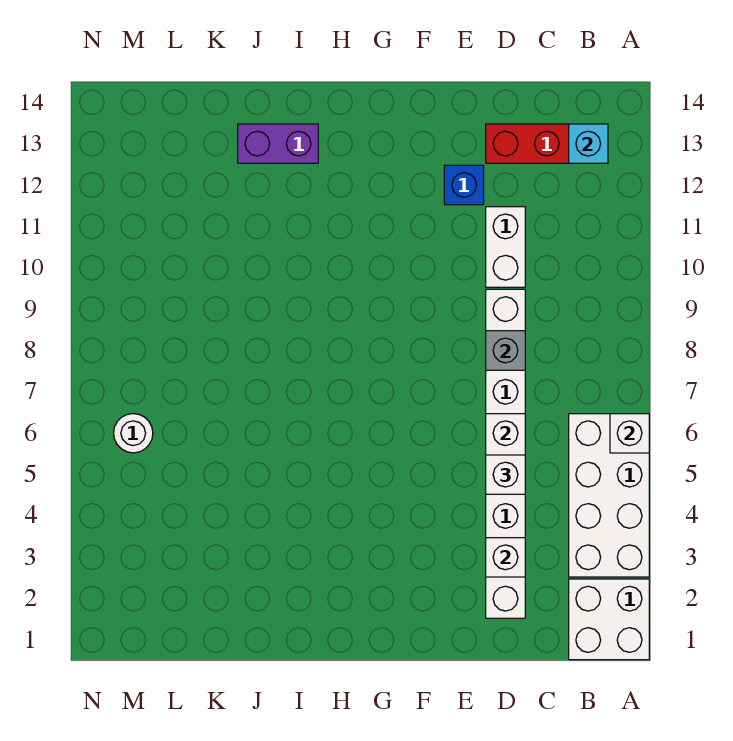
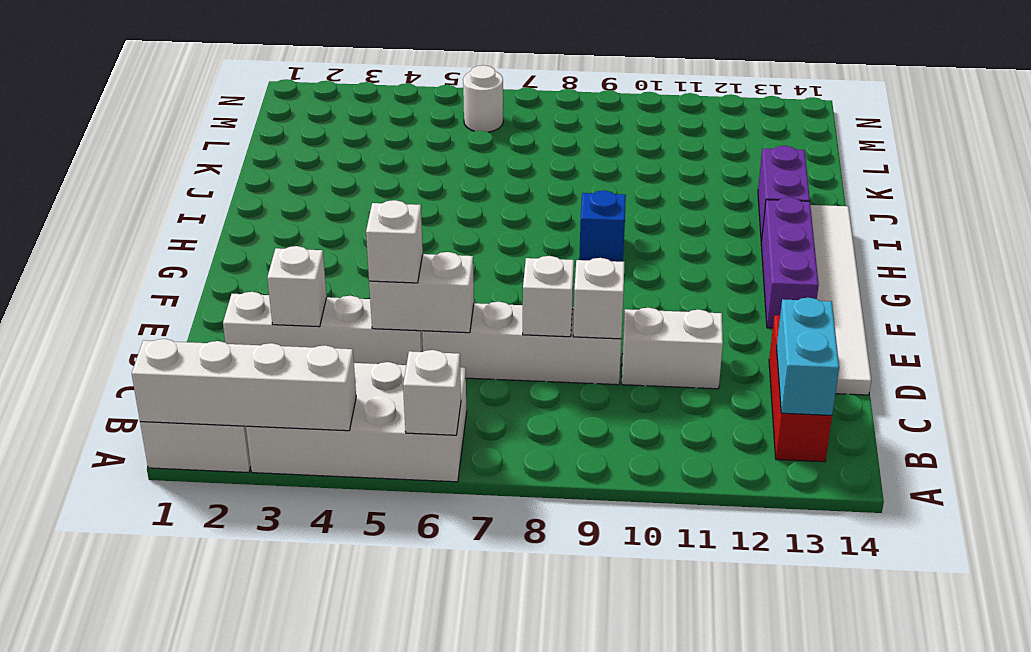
none -> white 1x4 brick [132,339,356,431]
cyan 1x1 brick [569,124,608,163] -> cyan 1x2 brick [777,298,839,415]
grey 1x1 brick [486,331,525,370] -> white 1x1 brick [523,256,574,337]
none -> white 1x1 brick [573,258,624,339]
none -> white 1x6 tile [810,205,871,395]
blue 1x1 brick [444,165,484,205] -> blue 1x1 brick moved to [579,191,626,262]
none -> purple 1x3 brick [761,197,819,328]

